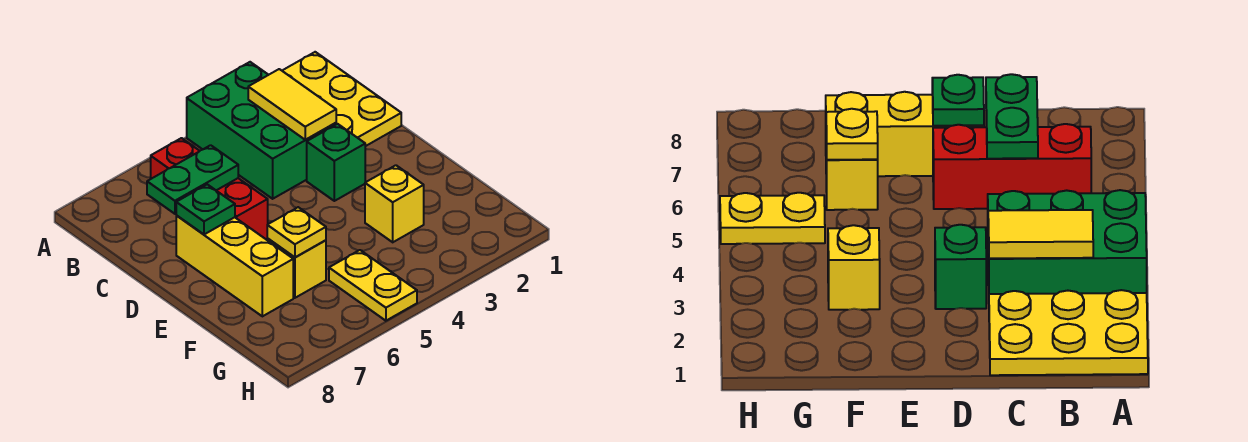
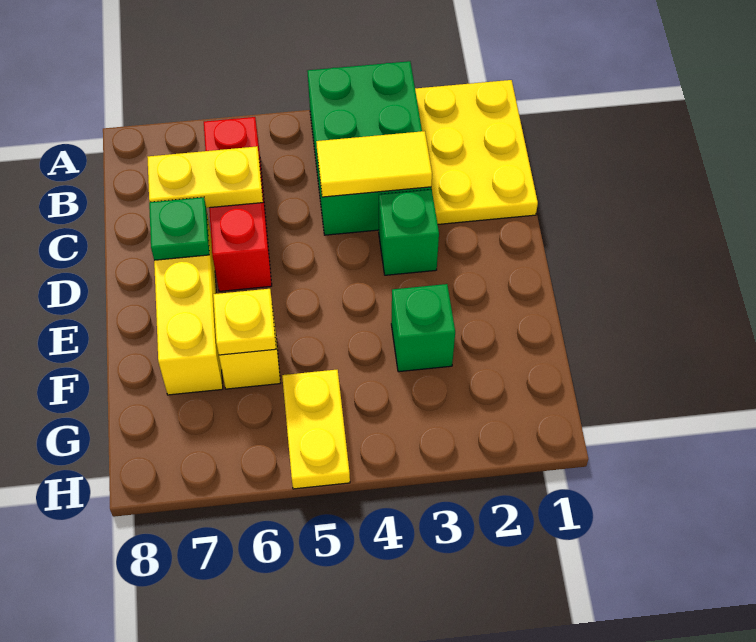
yellow 1x2 tile [248,69,336,140] -> yellow 1x2 tile turned to [316,131,432,197]
green 1x2 plate [147,145,238,214] -> yellow 1x2 plate [147,146,263,208]
yellow 1x1 brick [365,165,424,242] -> green 1x1 brick [391,284,455,372]

